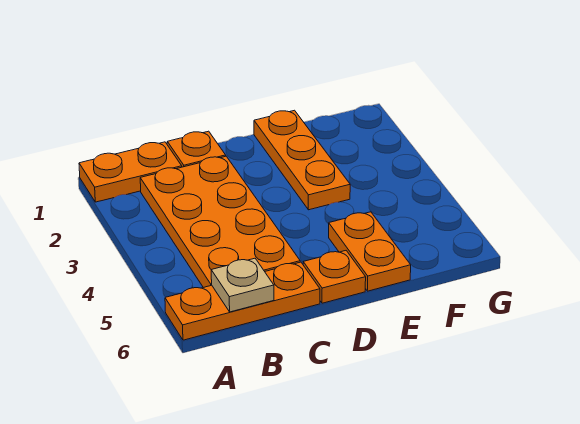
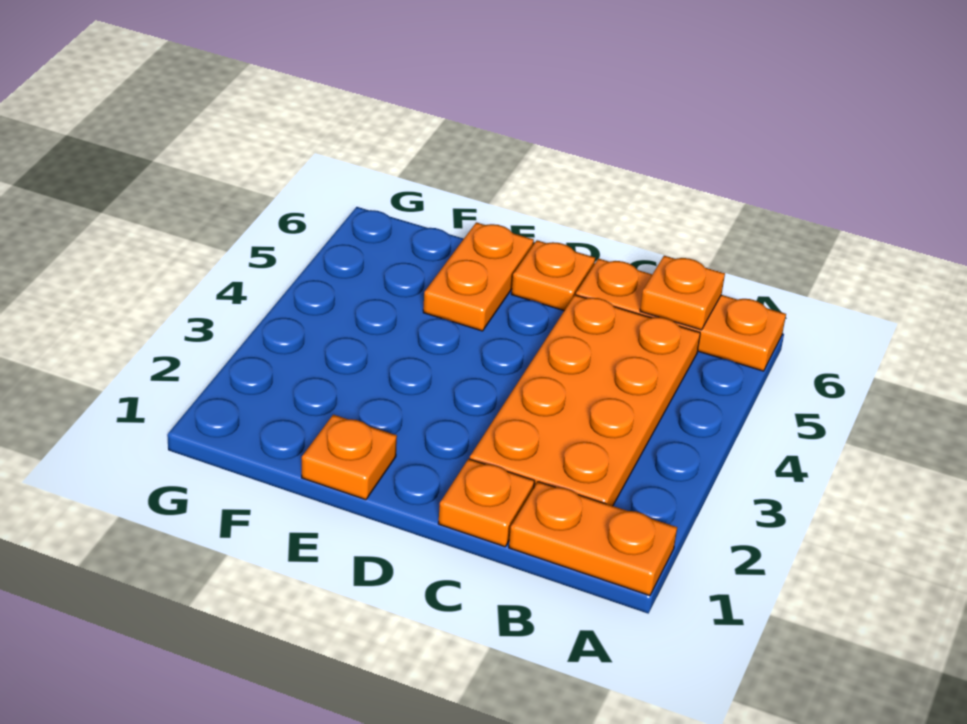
tan 1x1 plate [211,258,274,312] -> orange 1x1 plate [640,256,725,330]
orange 1x3 plate [254,110,350,210] -> orange 1x1 plate [302,415,397,500]

